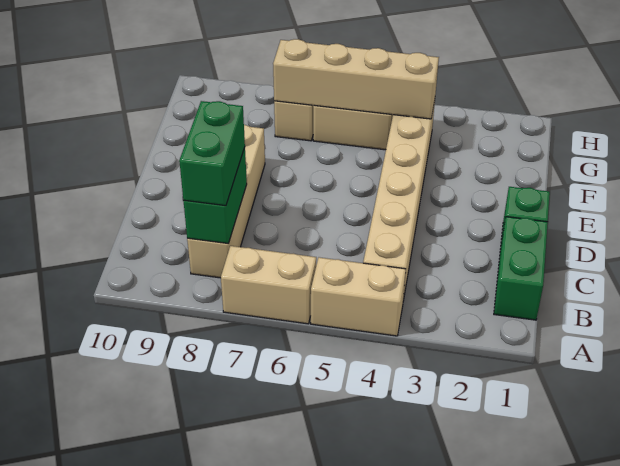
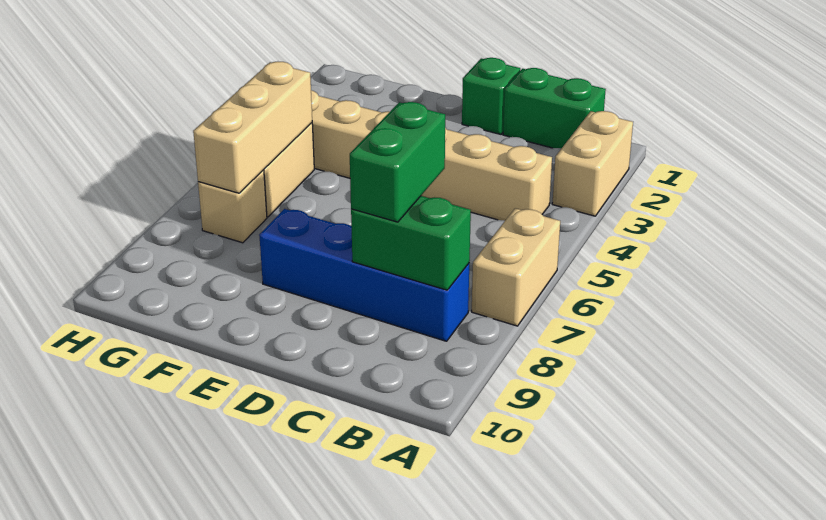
tan 1x2 brick [311,257,406,336] -> tan 1x2 brick moved to [552,111,633,216]
tan 1x4 brick [187,125,265,278] -> blue 1x4 brick [259,209,469,341]
green 1x2 brick [179,101,245,206] -> green 1x2 brick turned to [350,102,445,222]
tan 1x4 brick [273,39,439,119] -> tan 1x3 brick [193,62,312,193]

